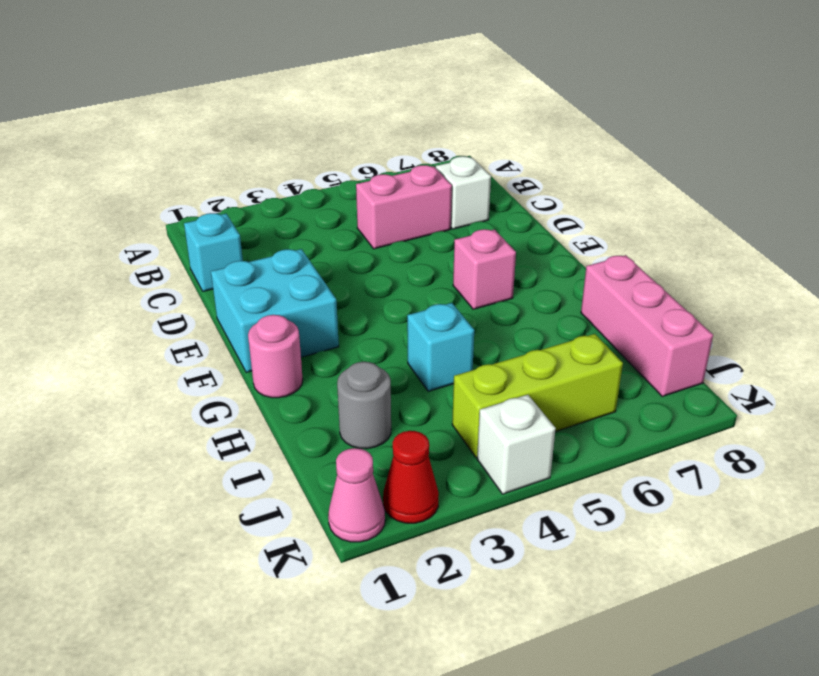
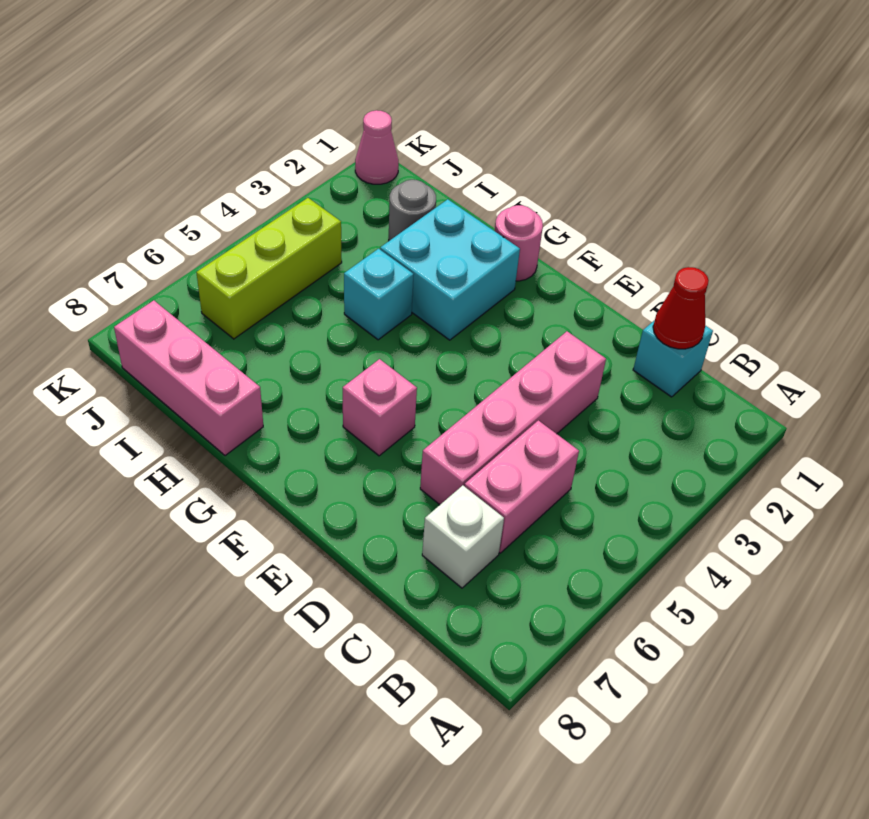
none -> pink 1x4 brick [420,331,606,505]
cyan 2x2 brick [211,249,339,373] -> cyan 2x2 brick moved to [380,199,520,340]
red 1x1 cone [383,431,439,523] -> red 1x1 cone moved to [653,267,709,349]
white 1x1 brick [477,395,556,494] -> none

